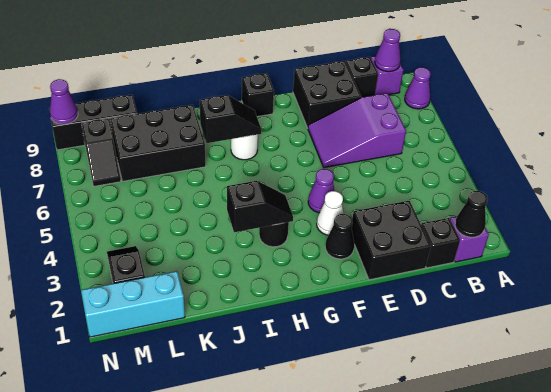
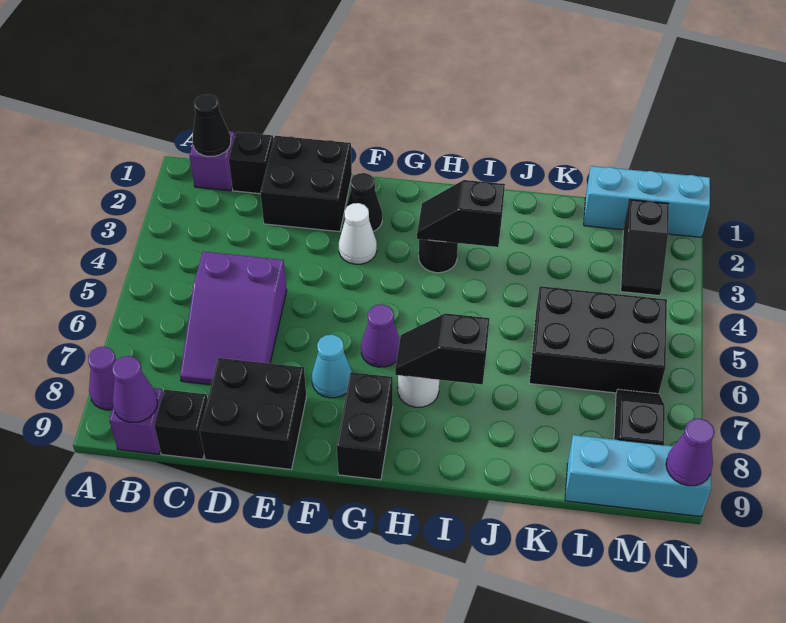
purple 2x3 slope [308,93,406,168] -> purple 2x3 slope turned to [180,252,287,385]
purple 1x1 cone [308,169,335,213] -> purple 1x1 cone moved to [361,304,400,367]
none -> cyan 1x1 cone [312,335,352,398]
black 1x1 brick [242,73,274,117] -> black 1x2 brick [337,372,393,480]
black 2x3 brick [110,105,206,181] -> black 2x3 brick moved to [529,286,667,394]
black 1x3 brick [49,95,137,150] -> cyan 1x3 brick [565,435,711,517]

